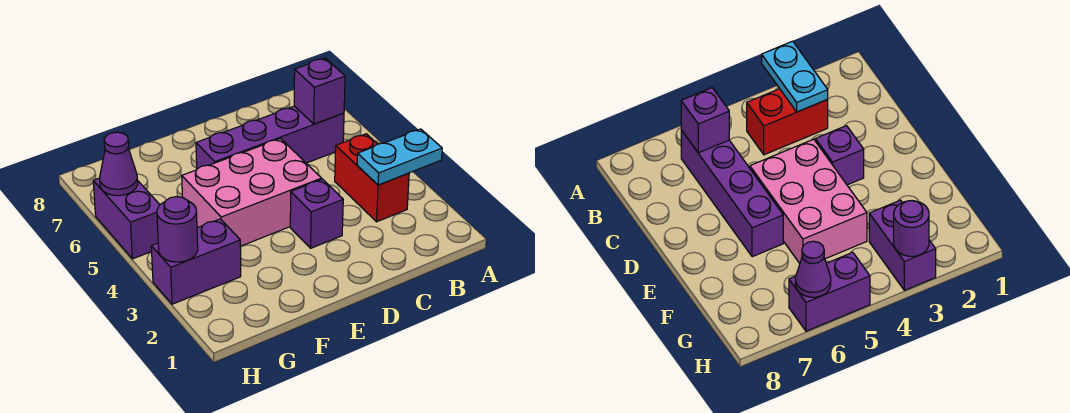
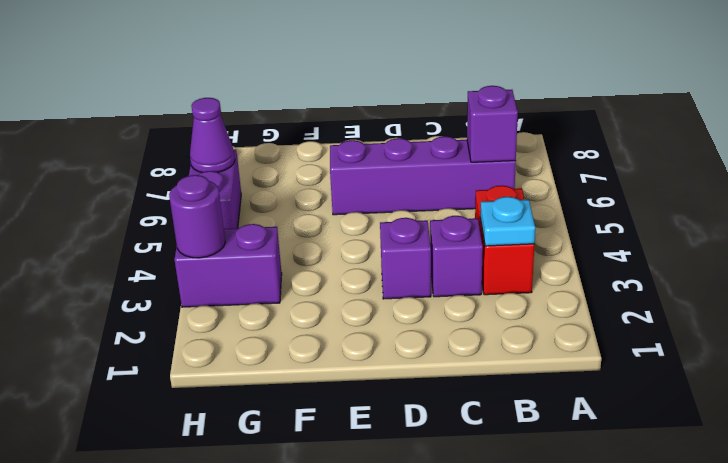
cyan 1x2 plate [357,129,442,185] -> cyan 1x1 plate [480,197,535,246]
none -> purple 1x1 brick [430,216,483,297]
pink 2x3 brick [182,139,322,246] -> none

